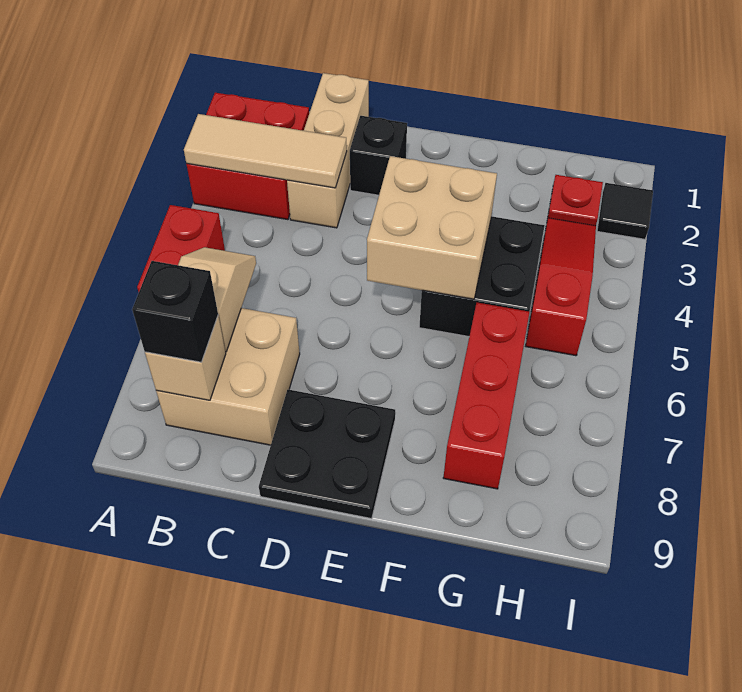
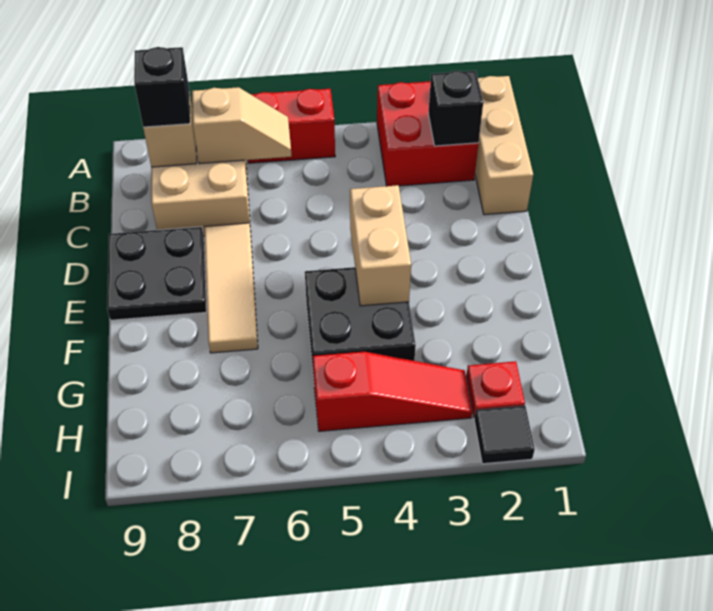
tan 1x3 tile [184,114,347,188] -> tan 1x3 tile moved to [204,223,258,353]
tan 1x3 brick [287,73,369,228] -> tan 1x3 brick turned to [475,76,533,215]
black 1x1 brick [350,116,407,195] -> black 1x1 brick moved to [428,71,483,146]
tan 2x2 brick [367,156,497,299] -> tan 1x2 brick [350,185,411,306]
red 1x3 brick [443,303,529,489] -> none

